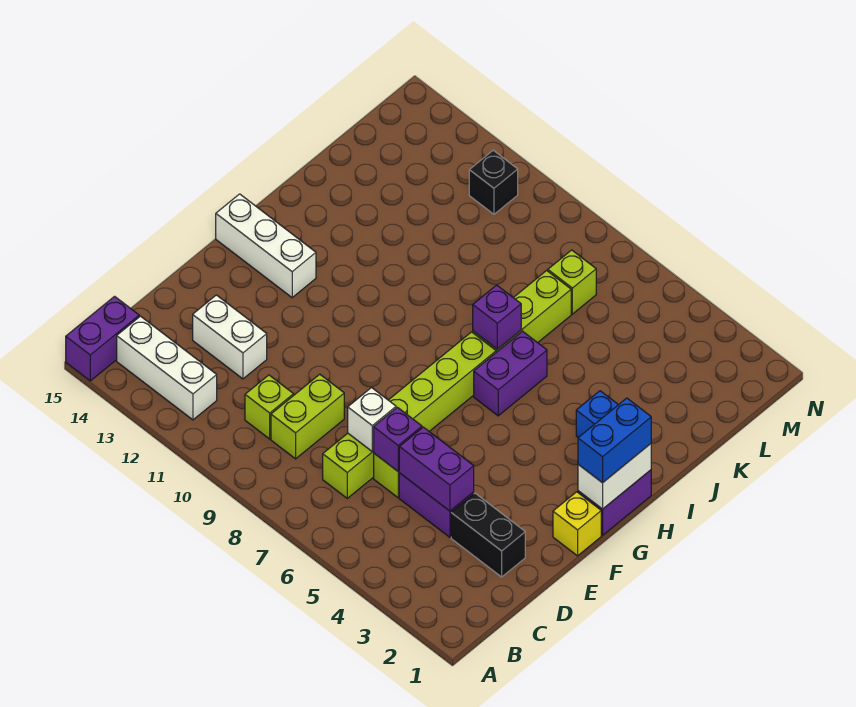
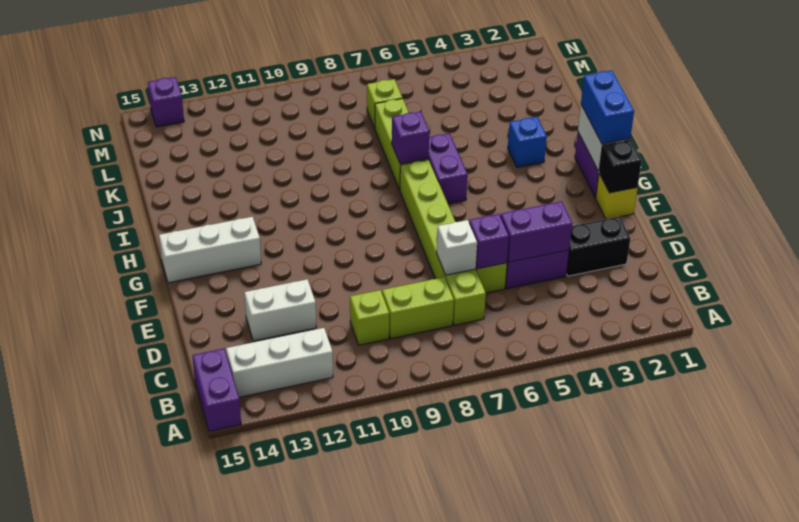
lime 1x2 brick [271,374,344,459] -> lime 1x2 brick turned to [382,277,454,339]
black 1x1 brick [469,150,518,214] -> black 1x1 brick moved to [599,140,642,193]
none -> purple 1x1 brick [148,77,184,127]

